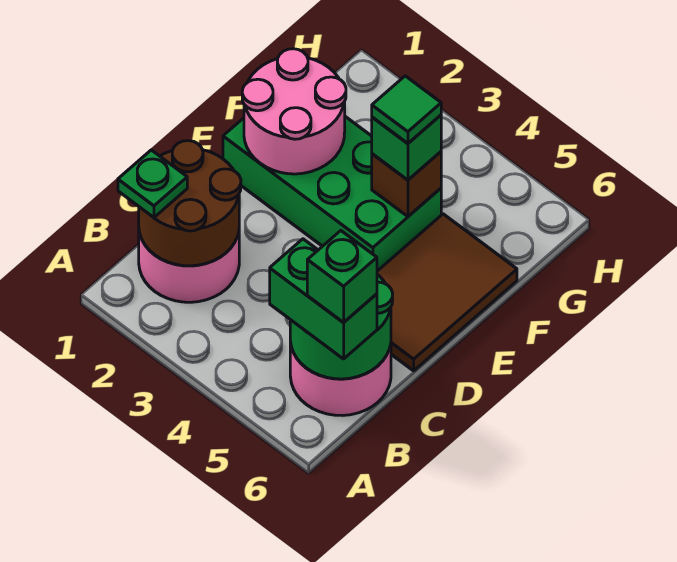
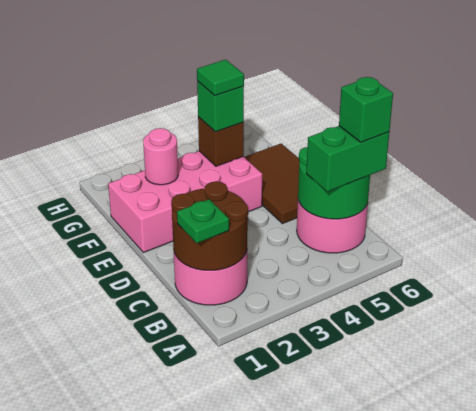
green 2x4 brick [223,117,441,271] -> pink 2x4 brick [108,151,262,253]
pink 2x2 round brick [242,49,346,174] -> pink 1x1 round brick [143,128,178,185]

